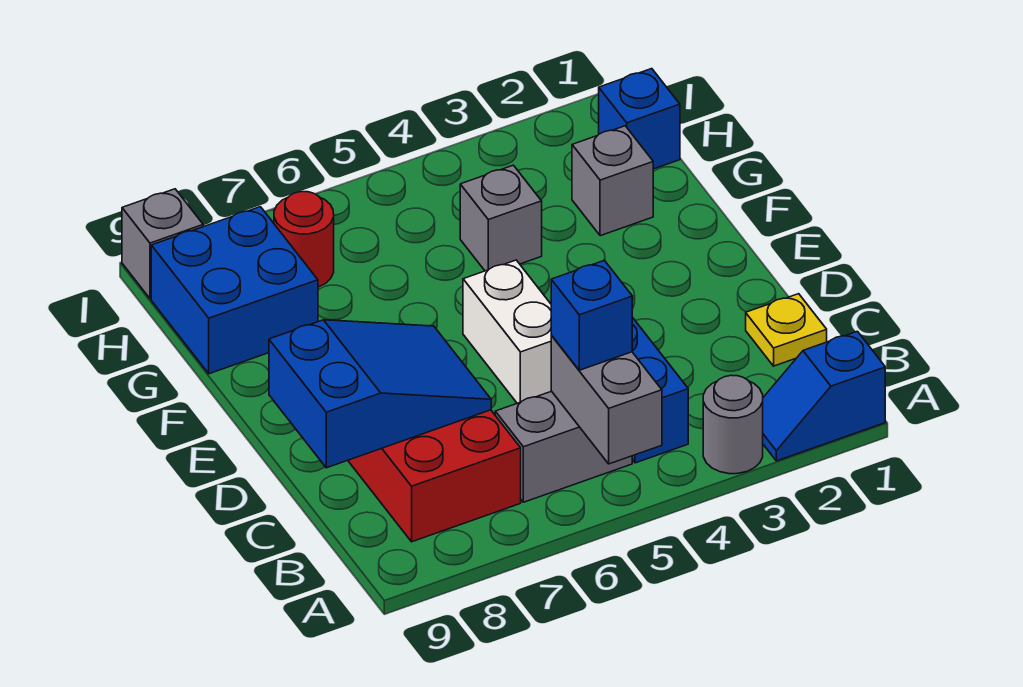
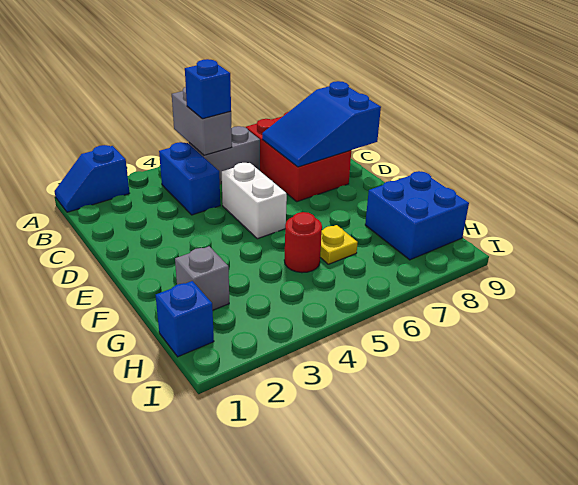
blue 1x2 slope [763,331,885,461] -> blue 1x2 slope turned to [55,145,129,212]
grey 1x1 round brick [703,375,763,474] -> none
yellow 1x1 plate [746,294,827,366] -> yellow 1x1 plate moved to [320,225,358,264]
grey 1x1 brick [460,165,542,271] -> none
red 1x1 round brick [274,192,334,287] -> red 1x1 round brick moved to [284,212,322,273]
grey 1x1 brick [122,189,203,299] -> none

